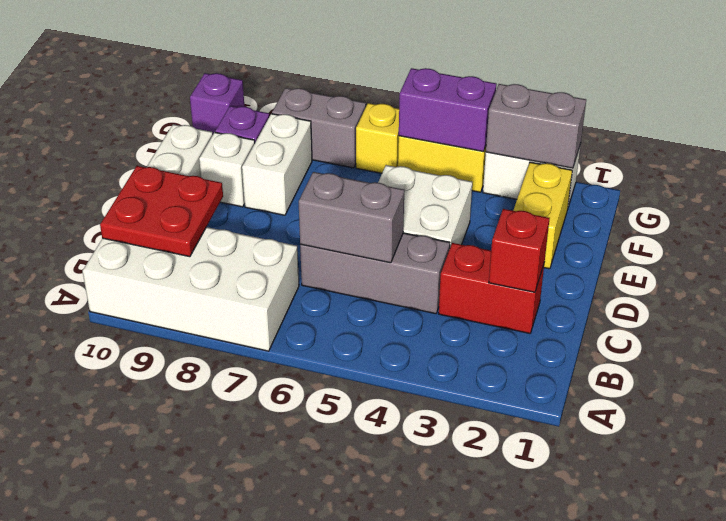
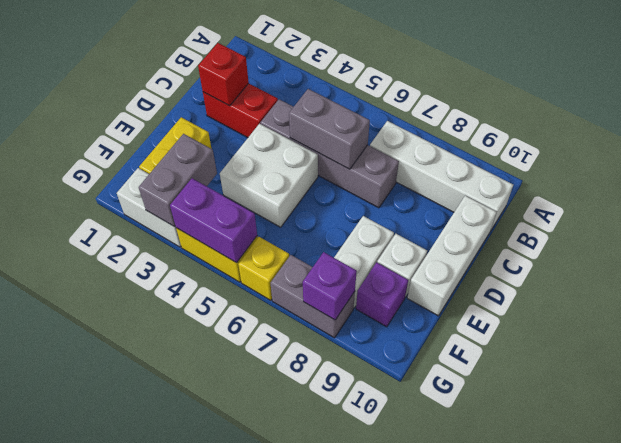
white 2x4 brick [83,227,299,351] -> white 1x4 brick [370,121,513,230]
red 2x2 plate [100,166,223,257] -> none
grey 1x3 brick [300,233,450,314] -> grey 1x4 brick [260,99,399,208]
grey 1x2 brick [486,84,586,168] -> grey 1x2 brick turned to [139,134,217,227]
purple 1x1 brick [190,73,244,134] -> purple 1x1 brick moved to [303,252,357,320]

